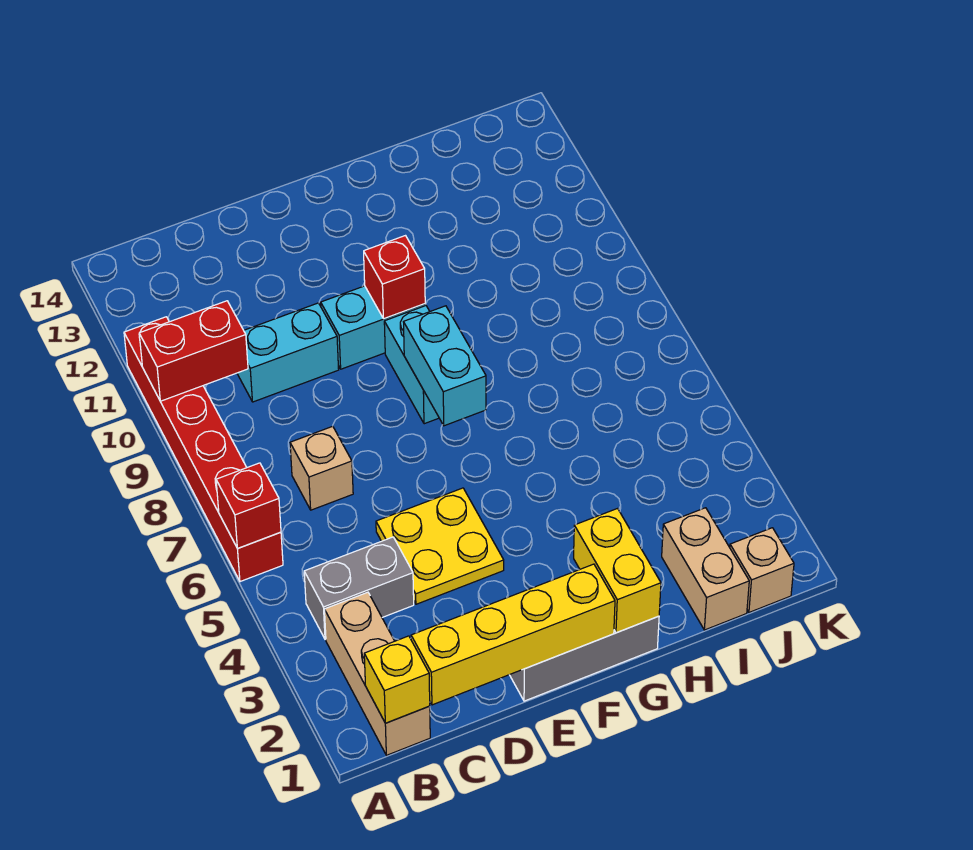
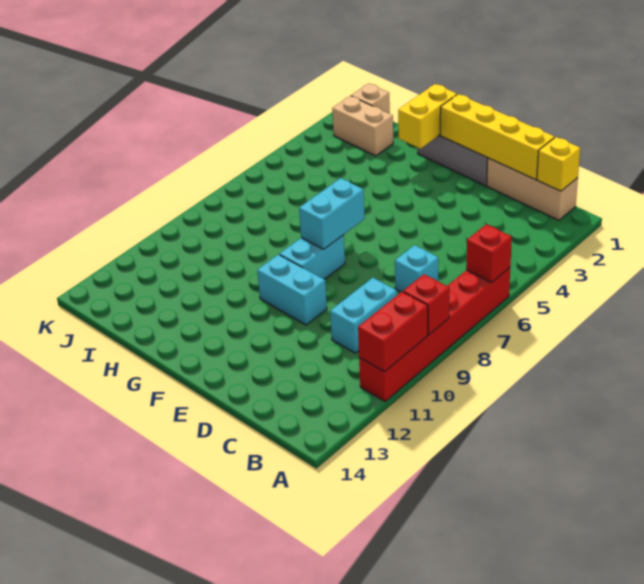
red 1x2 brick [139,301,248,401] -> red 1x2 brick turned to [358,292,428,372]
tan 1x3 brick [324,592,430,755] -> tan 1x3 brick turned to [487,158,578,220]
grey 1x2 brick [304,537,414,639] -> none
tan 1x1 brick [290,426,353,510] -> cyan 1x1 brick [395,245,438,292]
cyan 1x2 brick [237,303,339,402] -> cyan 1x2 brick turned to [330,278,397,353]
yellow 2x2 plate [376,488,504,604] -> none
red 1x1 brick [364,236,425,319] -> red 1x1 brick moved to [403,274,450,335]
tan 1x2 brick [662,508,749,630] -> tan 1x2 brick turned to [332,96,393,156]

